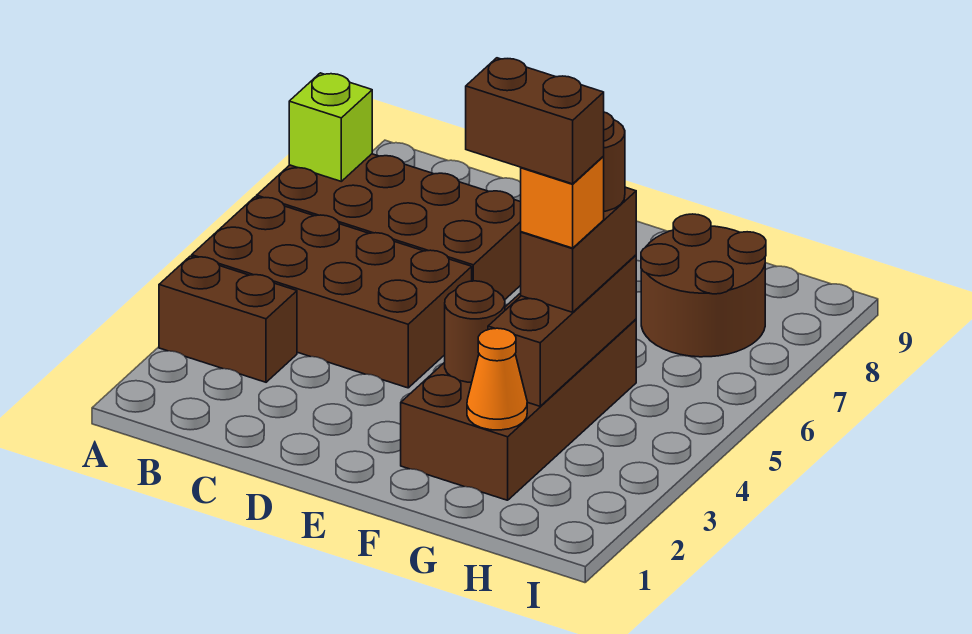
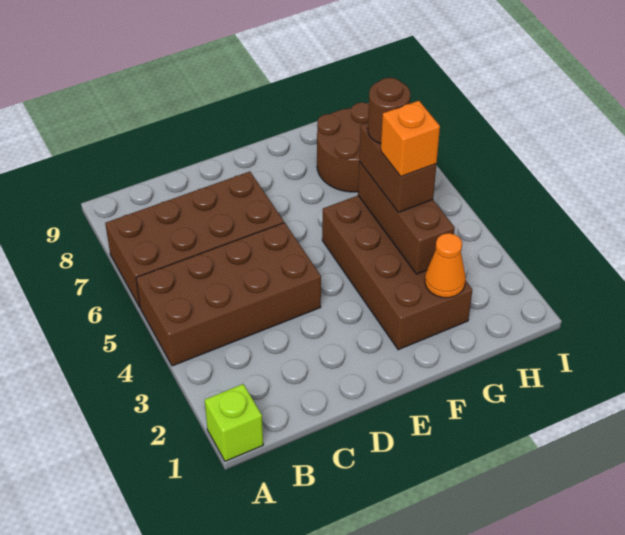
brown 1x2 brick [159,256,297,382] -> none
lime 1x1 brick [289,73,372,181] -> lime 1x1 brick moved to [205,384,263,461]
brown 1x1 round brick [445,281,505,383] -> none
brown 1x2 brick [466,58,604,184] -> none

